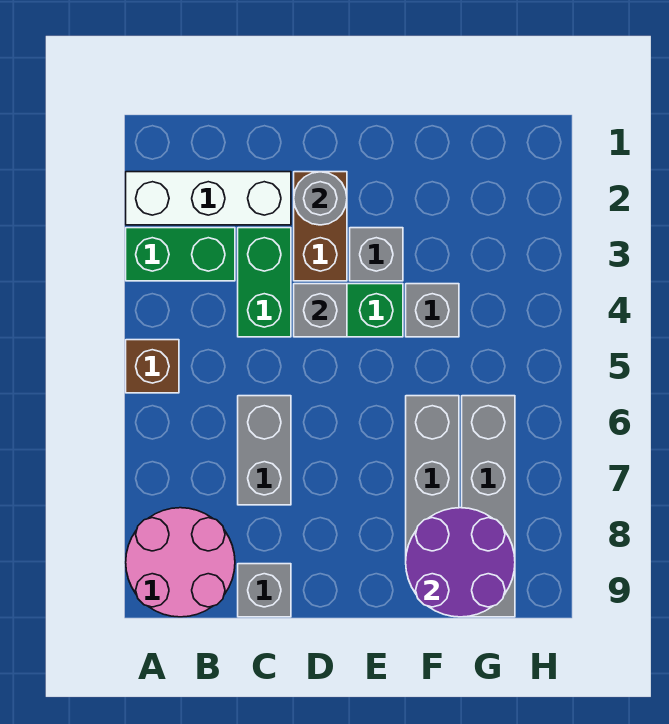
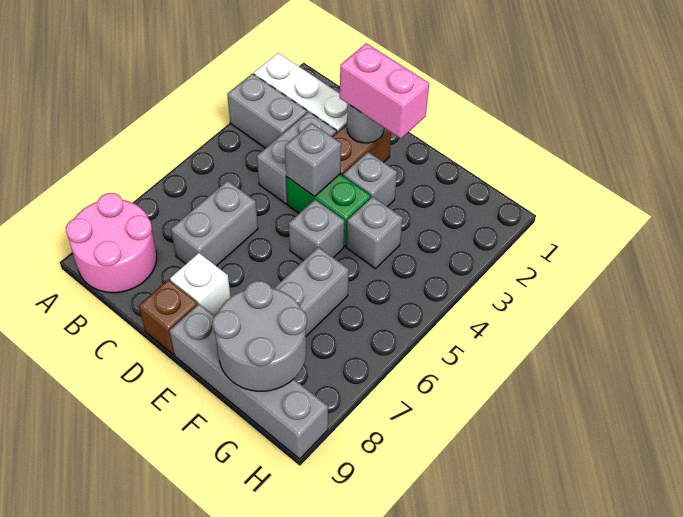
green 1x2 brick [126,228,235,281] -> grey 1x2 brick [227,74,307,148]
brown 1x1 brick [126,340,179,393] -> brown 1x1 brick moved to [139,280,198,355]
green 1x2 brick [238,228,291,337] -> grey 1x2 brick [257,112,337,204]
grey 1x1 brick [238,564,291,617] -> grey 1x1 brick moved to [289,200,344,261]
none -> pink 1x2 brick [340,43,429,139]
none -> white 1x1 brick [170,253,231,316]
purple 2x2 round brick [406,508,515,617] -> grey 2x2 round brick [212,281,307,391]
grey 1x4 brick [462,396,515,617] -> grey 1x4 brick turned to [169,304,328,459]

